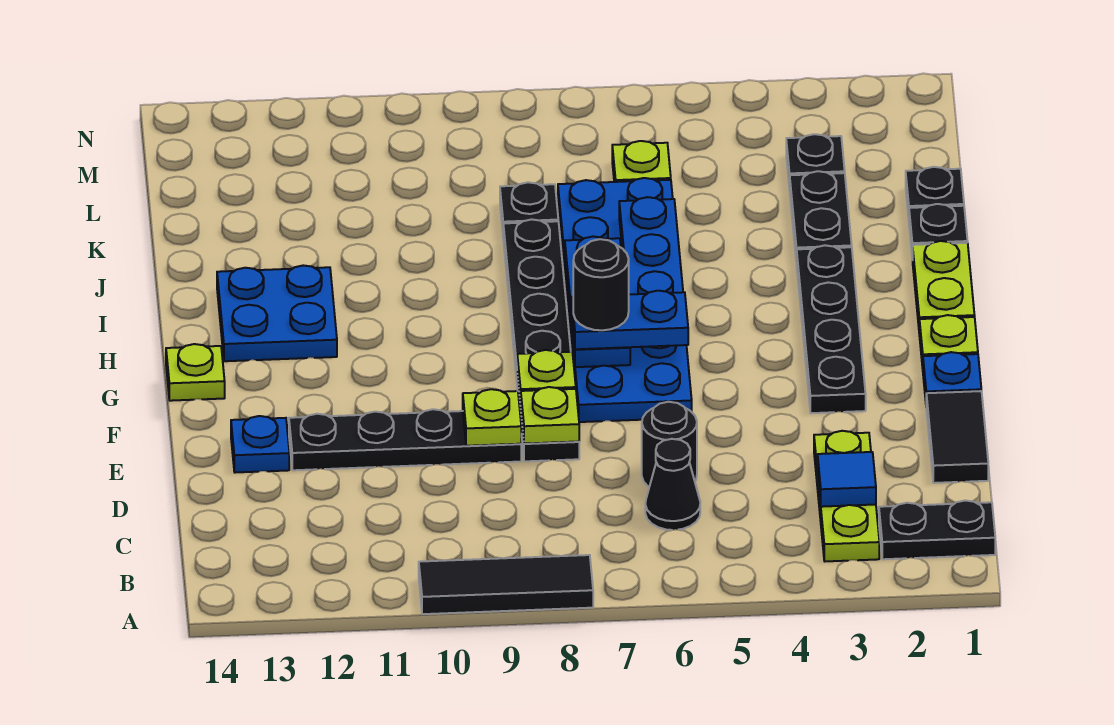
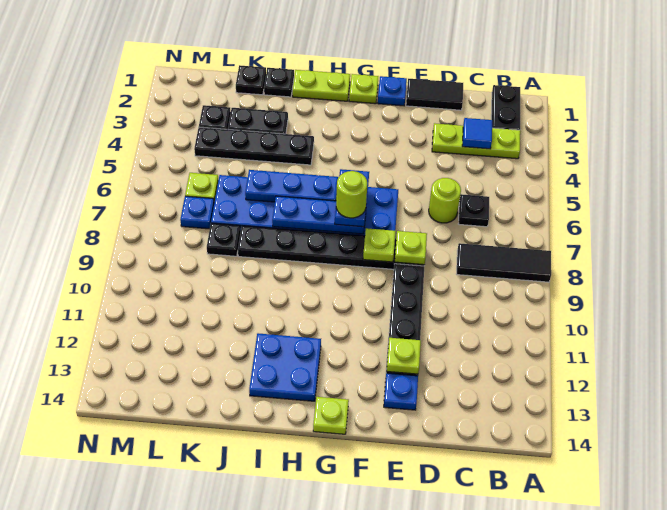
black 1x3 tile [419,555,593,614] -> black 1x3 tile turned to [457,243,551,282]
black 1x1 cone [645,439,700,530] -> black 1x1 plate [459,194,489,227]
black 1x1 round brick [642,402,697,487] -> lime 1x1 round brick [429,178,461,223]
lime 1x1 plate [463,389,521,446] -> lime 1x1 plate moved to [387,338,421,374]
black 1x4 plate [797,245,866,413] -> black 1x4 plate moved to [194,127,314,165]
black 1x1 round brick [573,239,629,330] -> lime 1x1 round brick [336,171,367,218]
none -> blue 1x1 plate [180,196,214,229]

